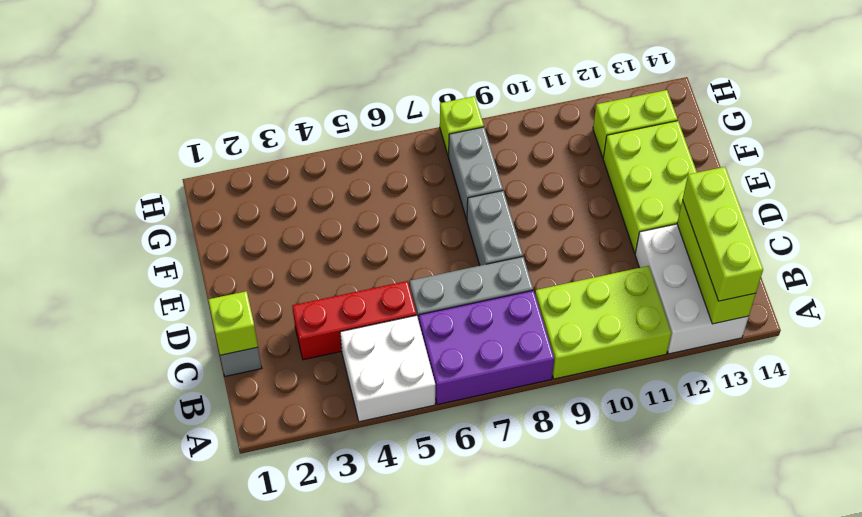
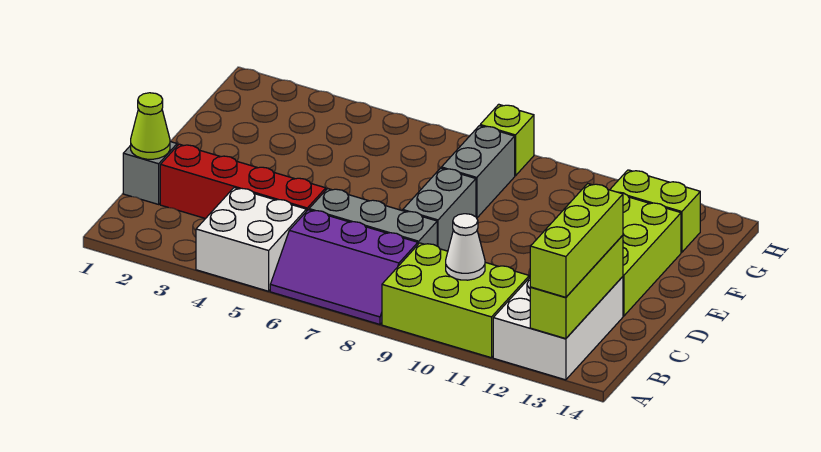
purple 2x3 brick [419,290,554,405] -> purple 2x3 slope [270,210,418,324]
none -> white 1x1 cone [446,214,485,280]
lime 1x1 brick [208,291,258,355] -> lime 1x1 cone [131,93,170,159]
red 1x3 brick [292,281,416,360] -> red 1x4 brick [160,144,326,219]

